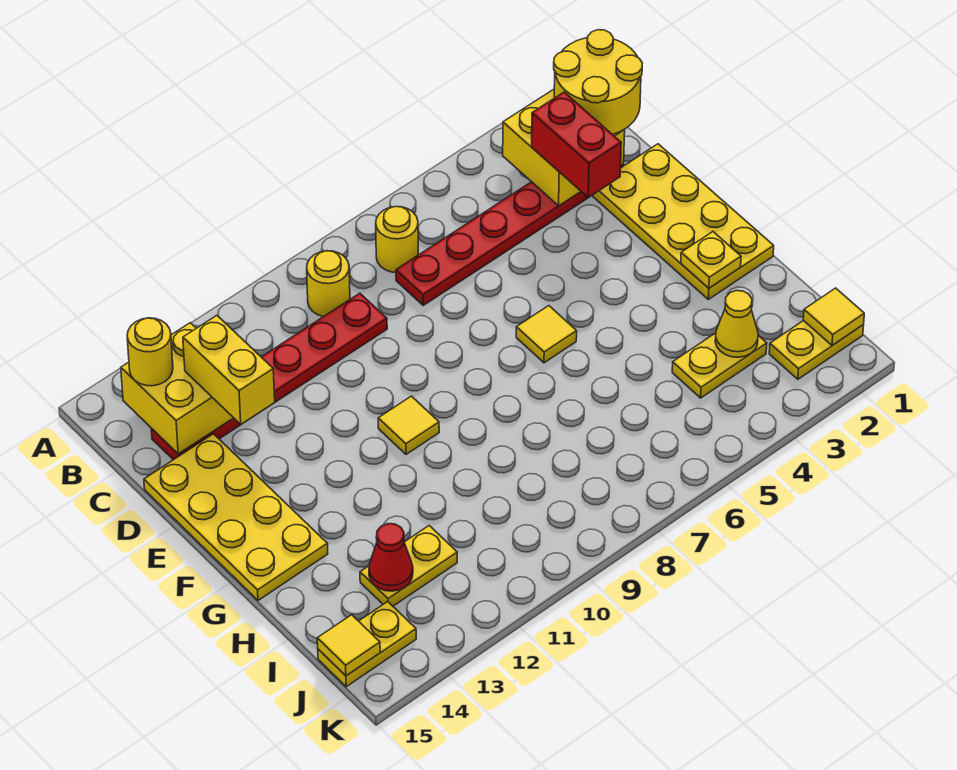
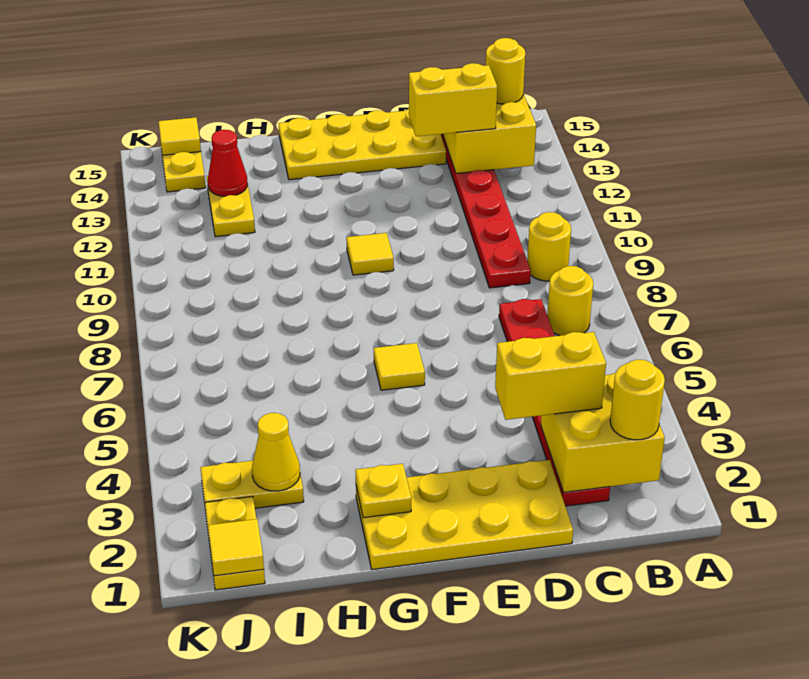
yellow 2x2 round brick [554,30,642,134] -> yellow 1x1 round brick [610,360,665,440]
red 1x2 brick [532,92,621,198] -> yellow 1x2 brick [495,332,606,420]
yellow 1x2 plate [672,333,767,398] -> yellow 1x2 plate turned to [200,461,304,508]

